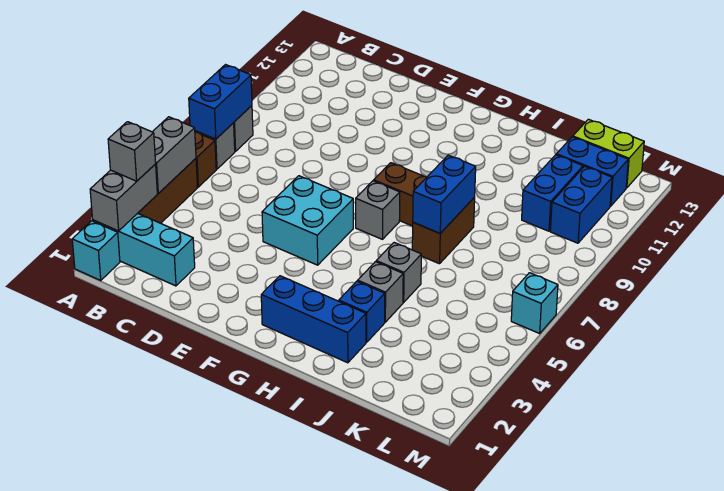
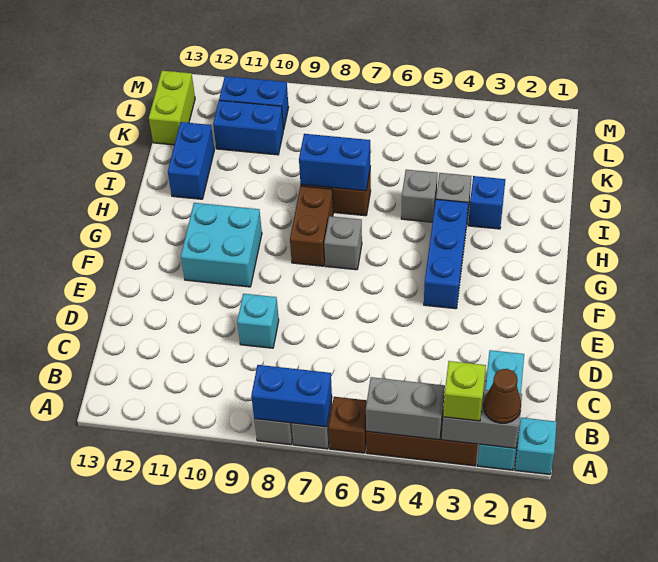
none -> brown 1x1 cone [484,369,521,423]
grey 1x1 brick [108,122,156,181] -> lime 1x1 brick [443,361,486,421]
cyan 2x2 brick [262,176,353,265] -> cyan 2x2 brick moved to [181,203,262,287]
blue 1x3 brick [261,276,366,363] -> blue 1x3 brick moved to [424,199,468,309]
blue 1x2 brick [556,137,628,206] -> blue 1x2 brick moved to [168,122,214,199]
cyan 1x1 brick [511,273,558,333] -> cyan 1x1 brick moved to [237,294,279,348]

